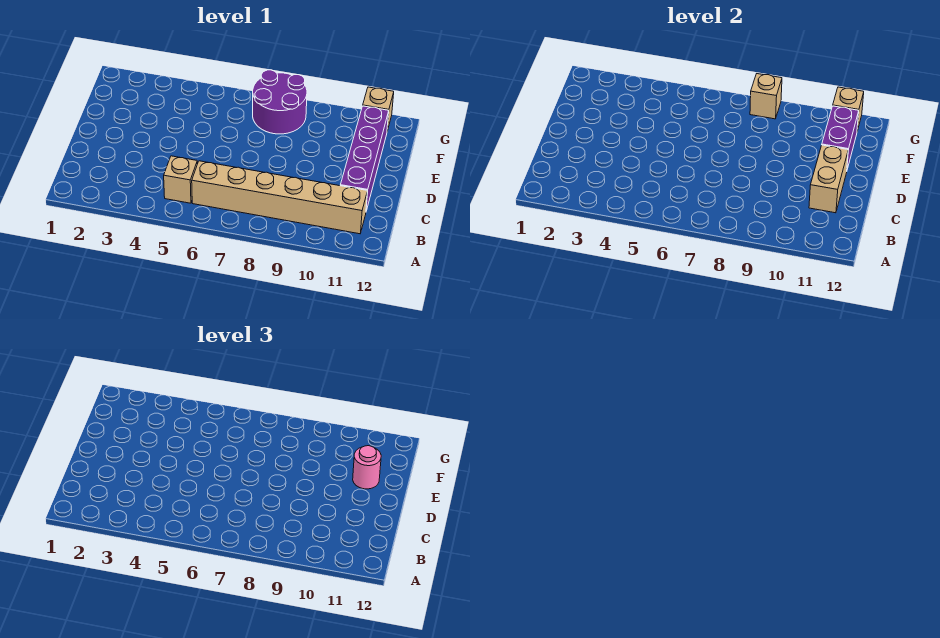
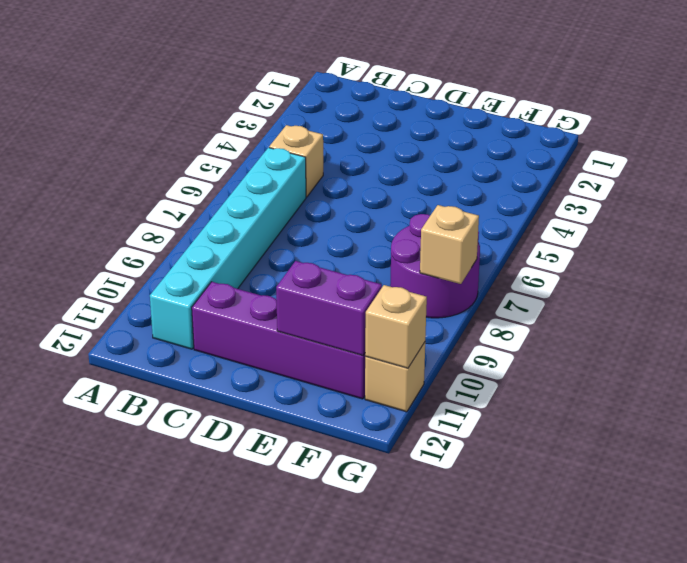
tan 1x6 brick [192,161,367,234] -> cyan 1x6 brick [150,148,306,349]
tan 1x2 brick [809,145,848,213] -> none
pink 1x1 round brick [353,446,381,489] -> none

